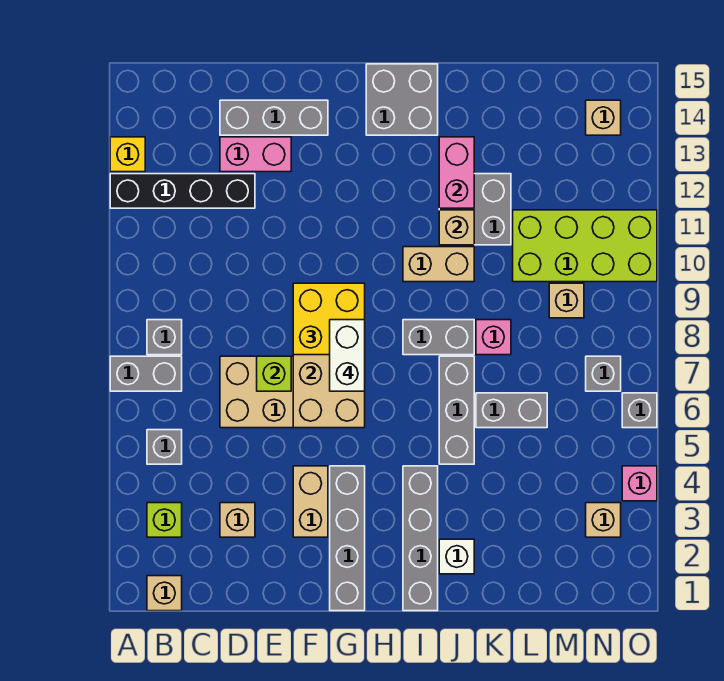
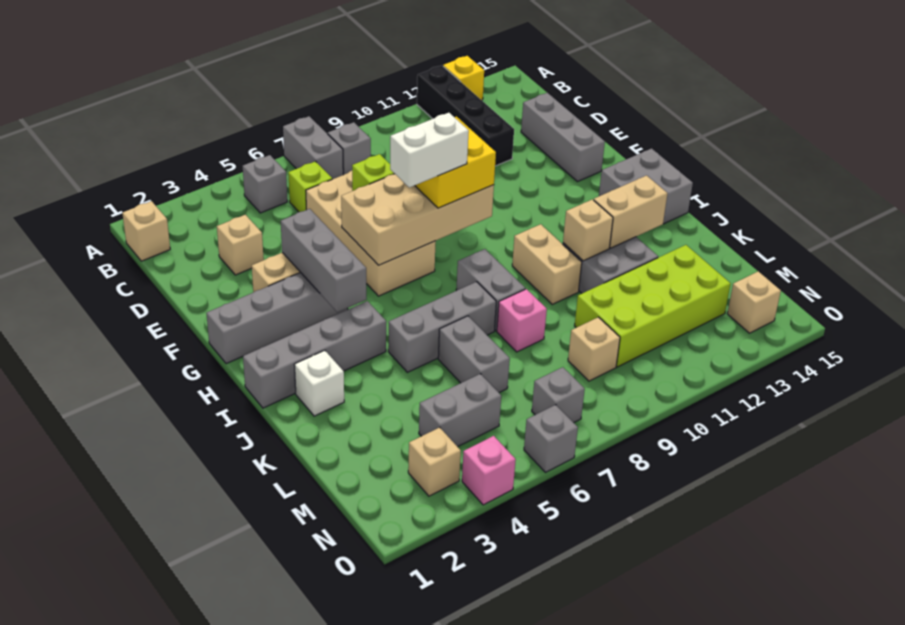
lime 1x1 brick [147,503,182,537] -> lime 1x1 brick moved to [288,161,332,212]
pink 1x2 brick [220,137,291,172] -> none
none -> grey 1x3 brick [281,209,367,312]
pink 1x2 brick [439,137,474,208] -> tan 1x2 brick [594,176,668,248]
lime 2x4 brick [513,210,657,282] -> lime 2x4 brick turned to [575,245,731,367]
none -> grey 1x2 brick [419,374,501,447]

